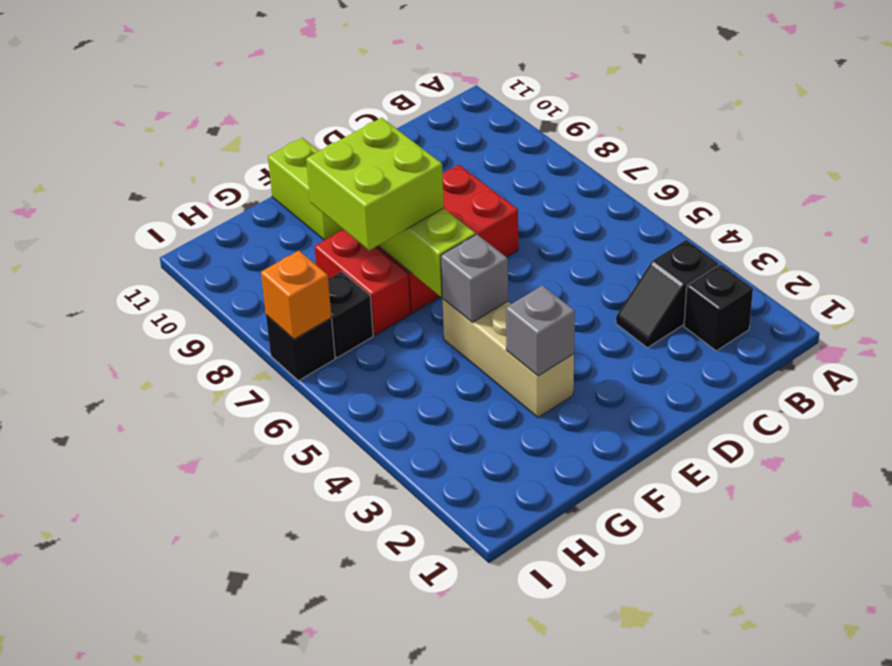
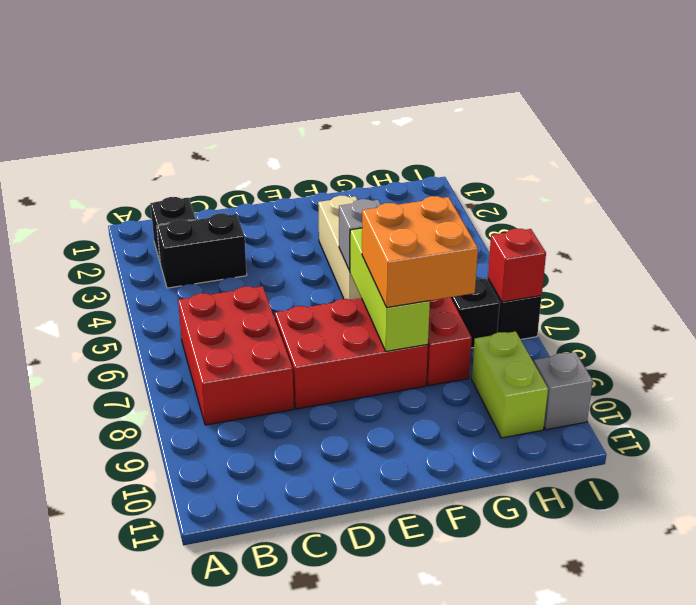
black 1x2 slope [616,240,718,348] -> black 1x2 brick [157,213,247,288]
none -> red 2x3 brick [178,286,294,425]
grey 1x1 brick [506,285,575,376] -> grey 1x1 brick moved to [534,352,593,430]
lime 2x2 brick [306,118,444,250] -> orange 2x2 brick [362,196,478,308]
lime 1x2 brick [268,138,343,240] -> lime 1x2 brick moved to [472,331,548,438]
orange 1x1 brick [261,251,332,339] -> red 1x1 brick [488,229,546,302]

